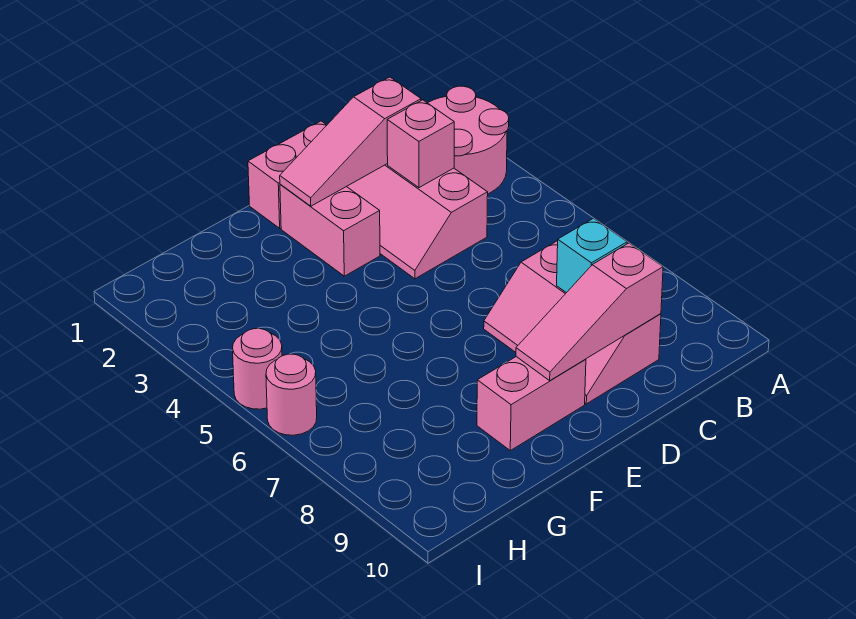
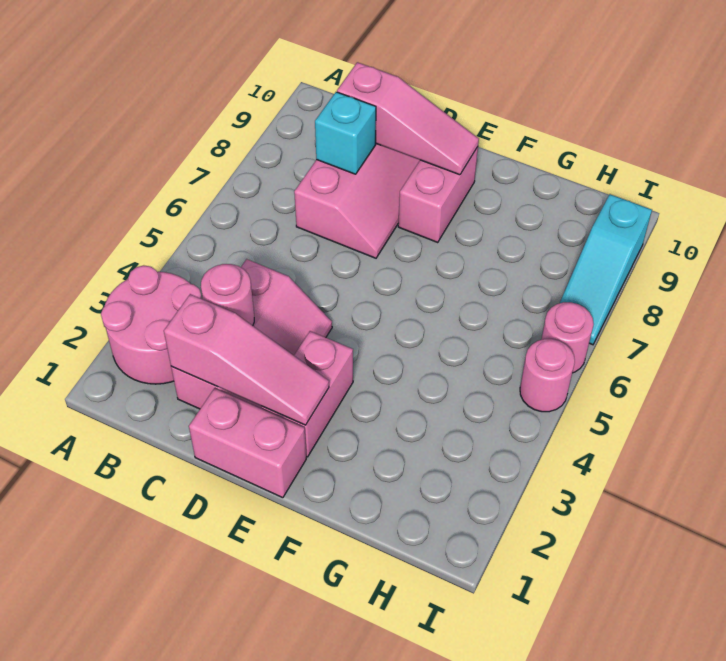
pink 1x1 brick [387,100,454,188] -> pink 1x1 round brick [201,264,254,326]
pink 1x2 brick [477,357,586,451] -> pink 1x2 brick turned to [398,147,478,242]
none -> cyan 1x3 slope [560,194,652,345]

